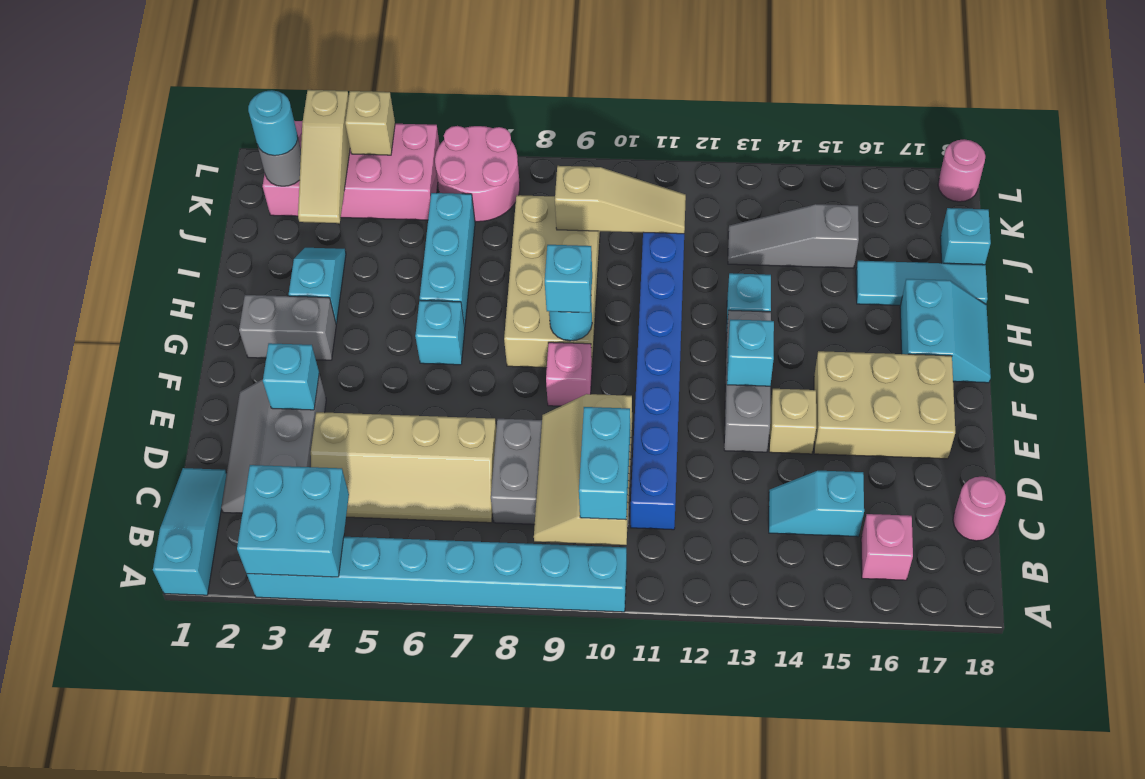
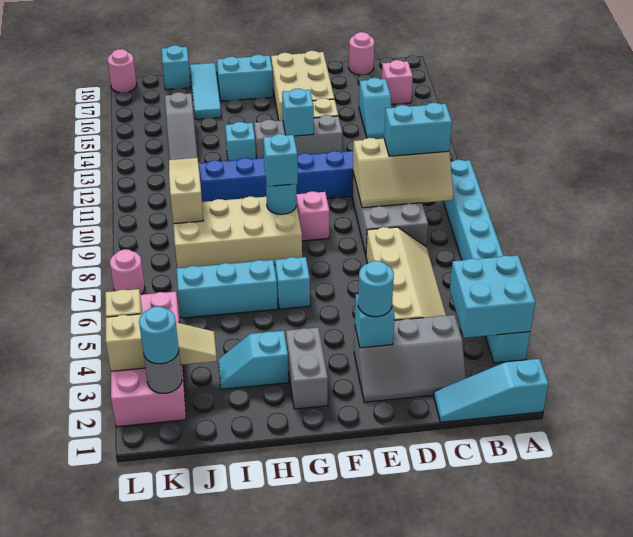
none -> cyan 1x1 round brick [358,261,394,317]
pink 2x2 round brick [435,126,520,222] -> pink 1x1 round brick [110,249,145,295]

